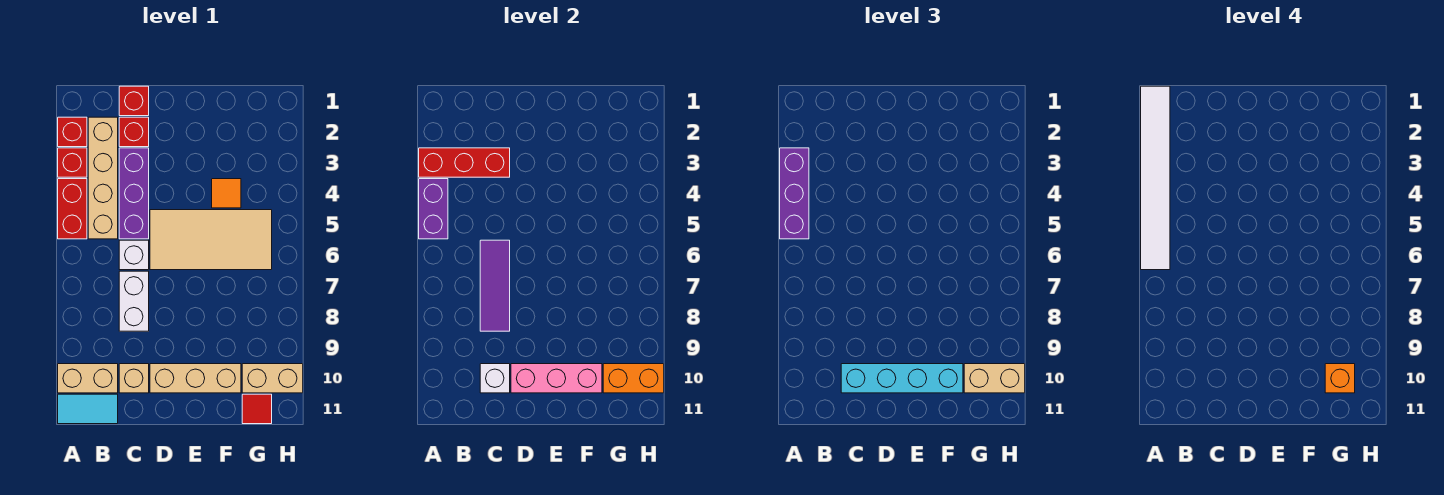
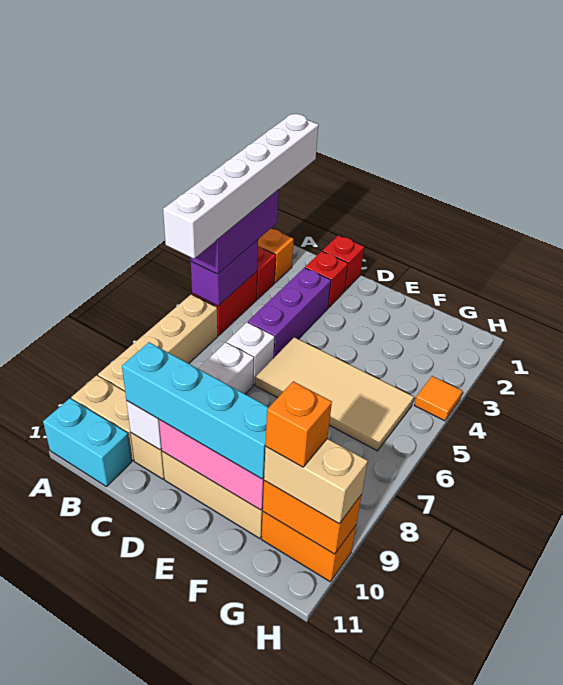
white 1x6 tile [1141,86,1170,270] -> white 1x6 brick [163,114,318,259]
red 1x1 brick [58,117,87,147] -> orange 1x1 brick [258,229,294,283]
red 1x3 brick [419,148,510,177] -> none
cyan 1x2 tile [58,394,118,424] -> cyan 1x2 brick [43,399,132,487]
tan 1x4 brick [88,117,118,239] -> tan 1x4 brick moved to [98,294,218,391]
purple 1x3 tile [480,240,510,331] -> none
orange 1x1 tile [212,179,241,208] -> orange 1x1 tile moved to [414,376,462,421]
tan 1x2 brick [242,364,303,393] -> orange 1x2 brick [262,512,356,582]
red 1x1 tile [242,394,272,424] -> none

